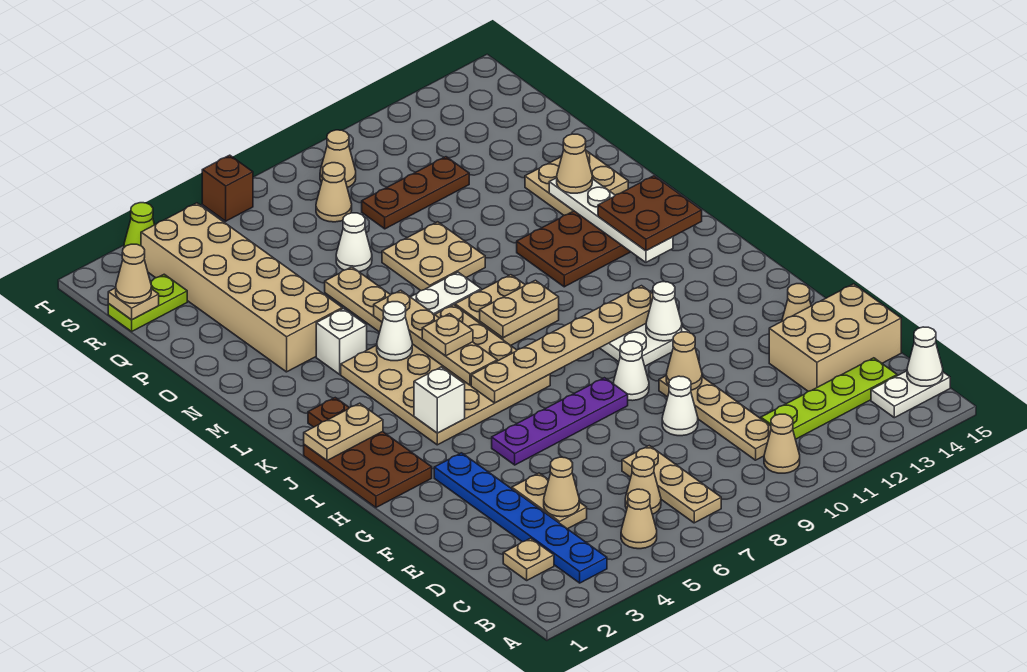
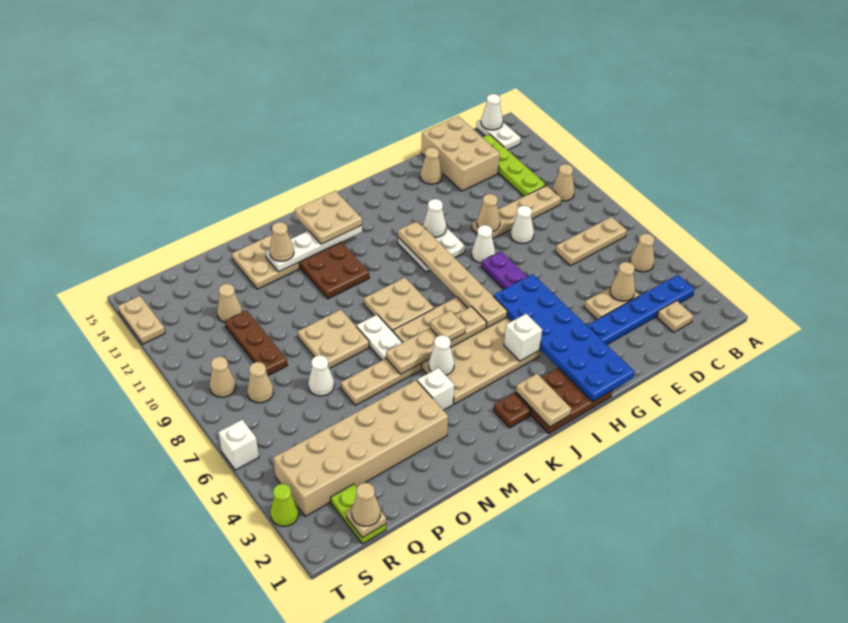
tan 1x1 cone [625,457,661,514] -> tan 1x1 cone moved to [217,284,242,323]
none -> blue 2x6 plate [493,274,634,401]
tan 1x2 plate [480,280,559,338] -> tan 1x2 plate moved to [118,296,165,344]
brown 2x2 plate [598,176,702,251] -> tan 2x2 plate [295,191,362,244]
brown 1x1 brick [202,155,253,221] -> white 1x1 brick [218,420,259,470]

